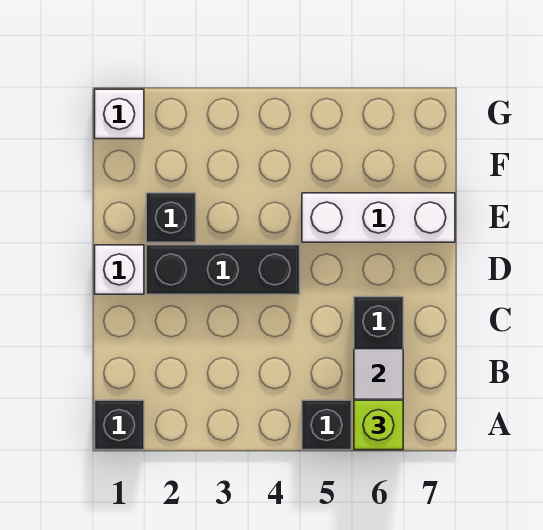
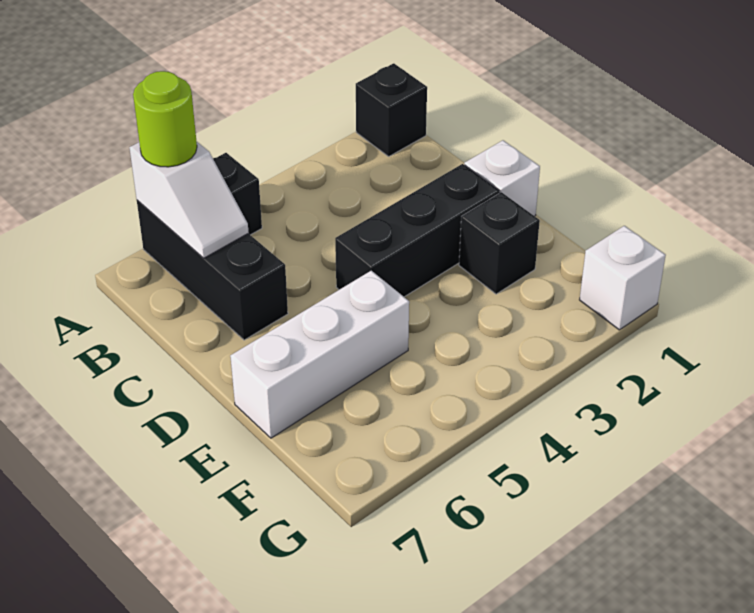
lime 1x1 brick [354,400,403,450] -> lime 1x1 round brick [133,71,197,167]

